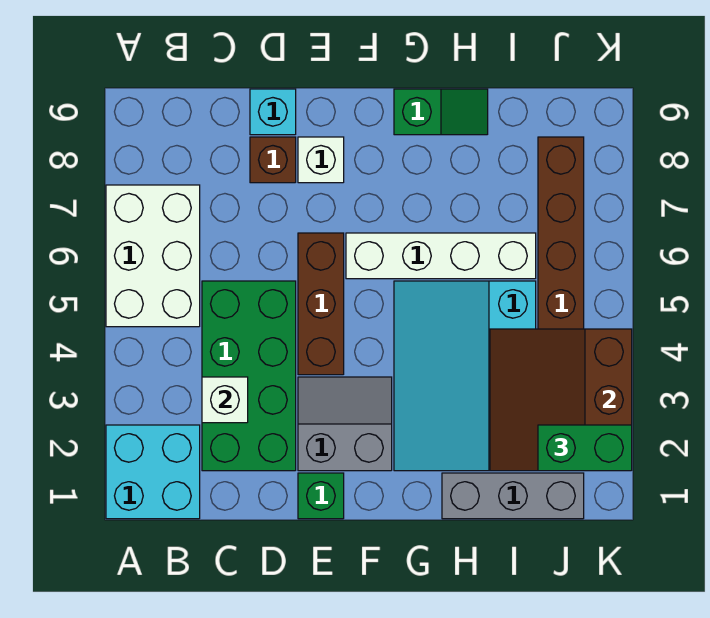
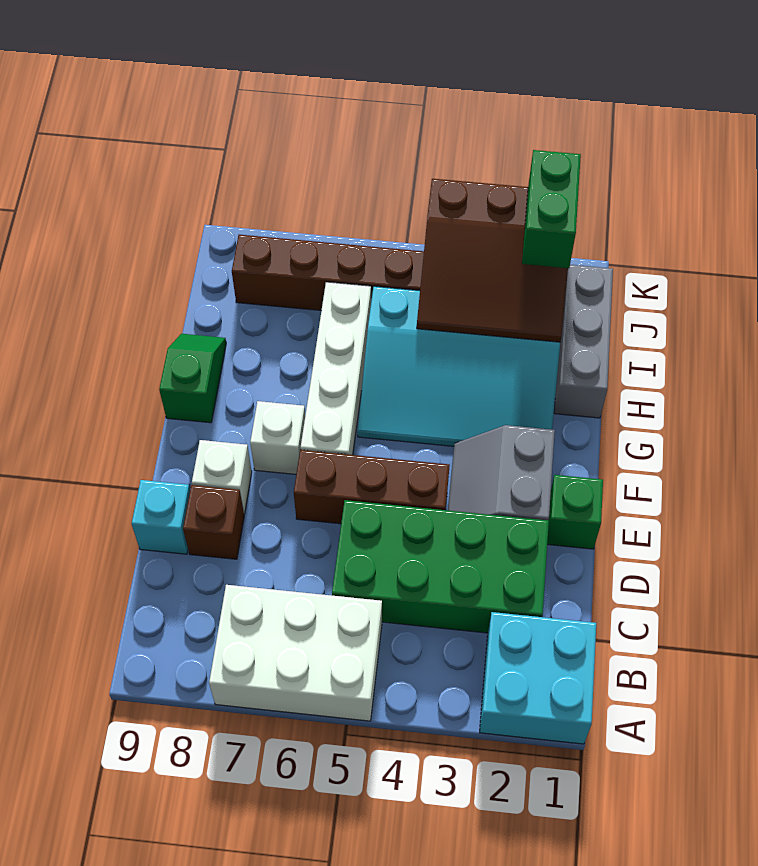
white 1x1 brick [202,377,248,423] -> white 1x1 brick moved to [250,401,305,474]

